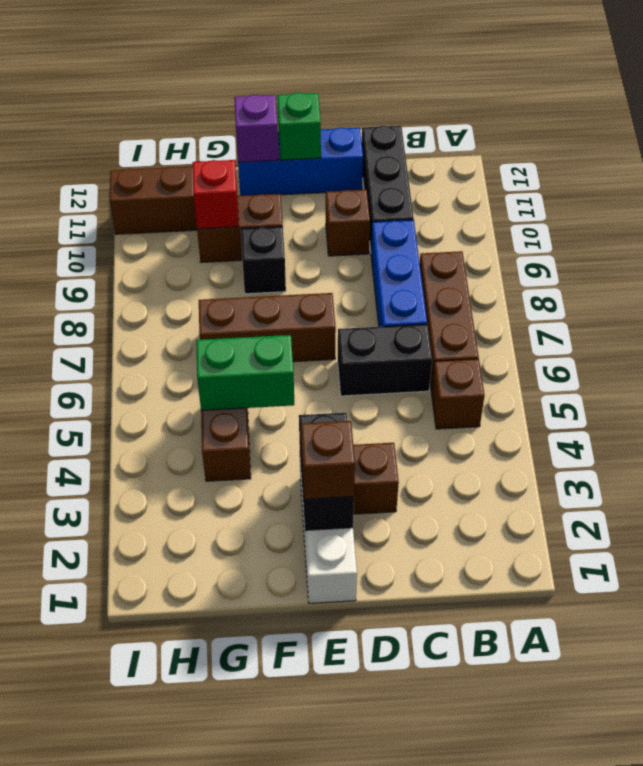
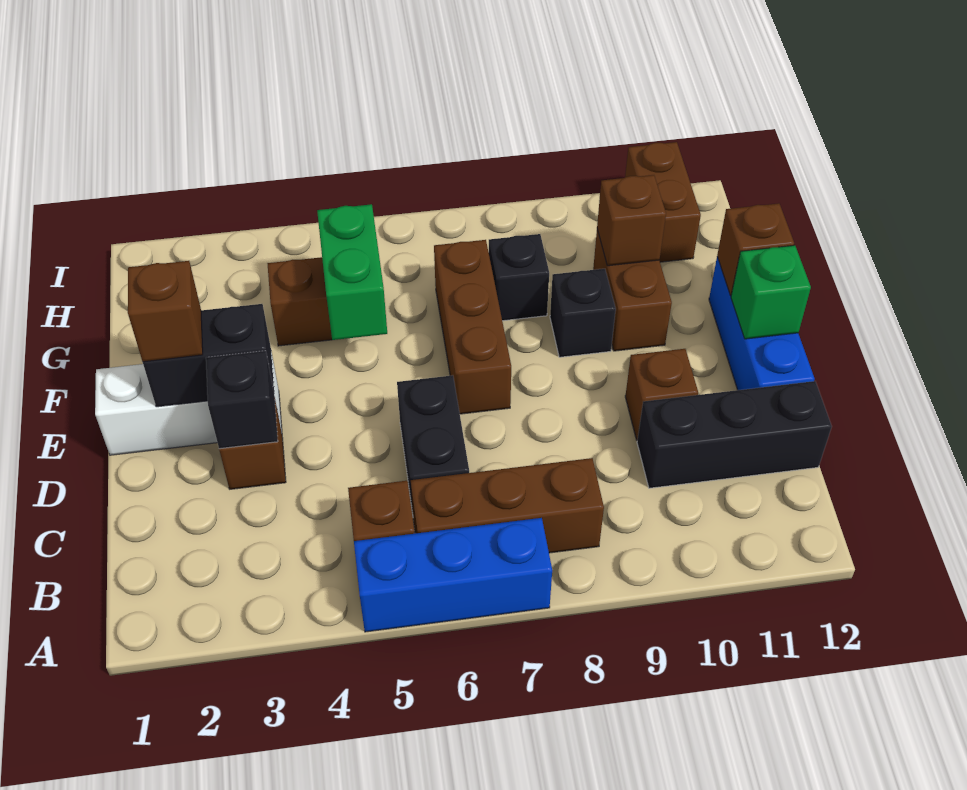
blue 1x3 brick [371,220,427,327] -> blue 1x3 brick moved to [354,518,552,632]
none -> black 1x1 brick [206,351,278,449]
purple 1x1 brick [234,95,278,162] -> brown 1x1 brick [717,203,794,295]
none -> black 1x1 brick [489,234,549,321]
red 1x1 brick [193,160,239,229] -> brown 1x1 brick [597,175,666,266]

